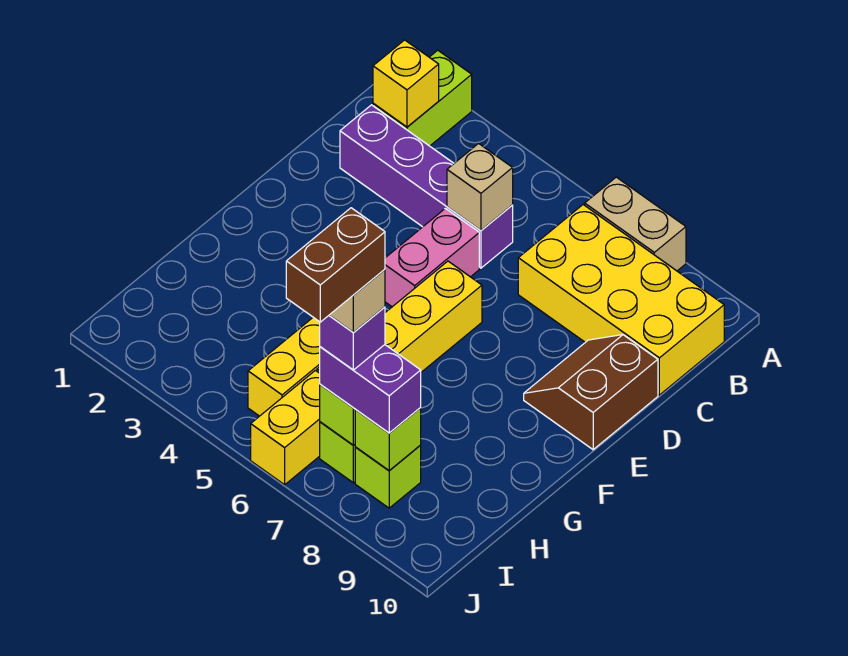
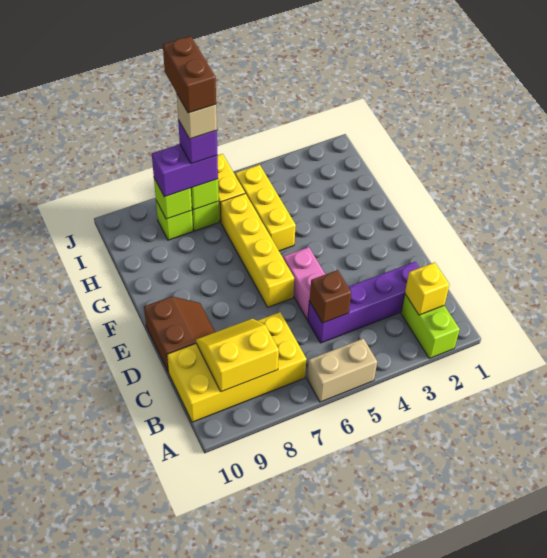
tan 1x2 brick [585,177,686,271] -> tan 1x2 brick moved to [307,338,377,402]
none -> yellow 2x2 slope [196,319,279,392]
tan 1x1 brick [447,144,513,230] -> brown 1x1 brick [310,270,351,323]

